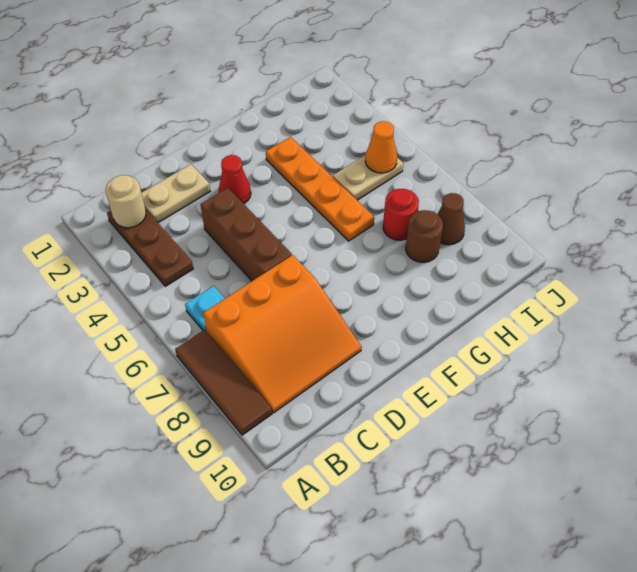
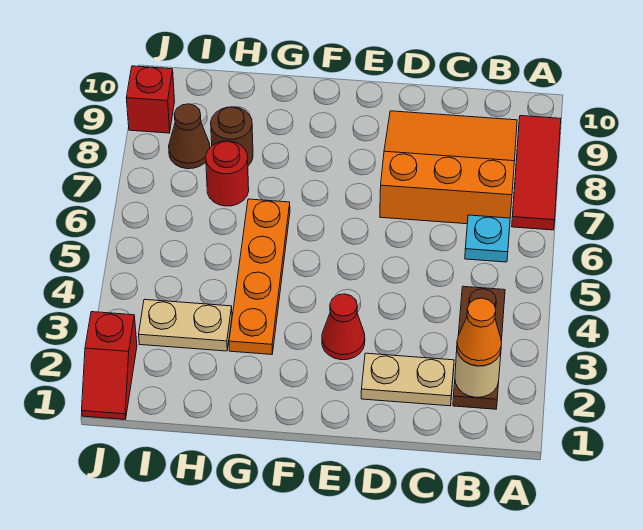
brown 1x3 tile [175,330,272,435] -> red 1x3 tile [512,116,561,230]
brown 1x3 brick [201,188,292,281] -> none
tan 1x2 plate [333,155,403,200] -> tan 1x2 plate moved to [139,299,232,351]
orange 1x1 cone [365,121,397,173] -> orange 1x1 cone moved to [457,298,502,366]
none -> red 1x2 slope [82,312,137,419]
none -> red 1x1 brick [126,66,175,133]

